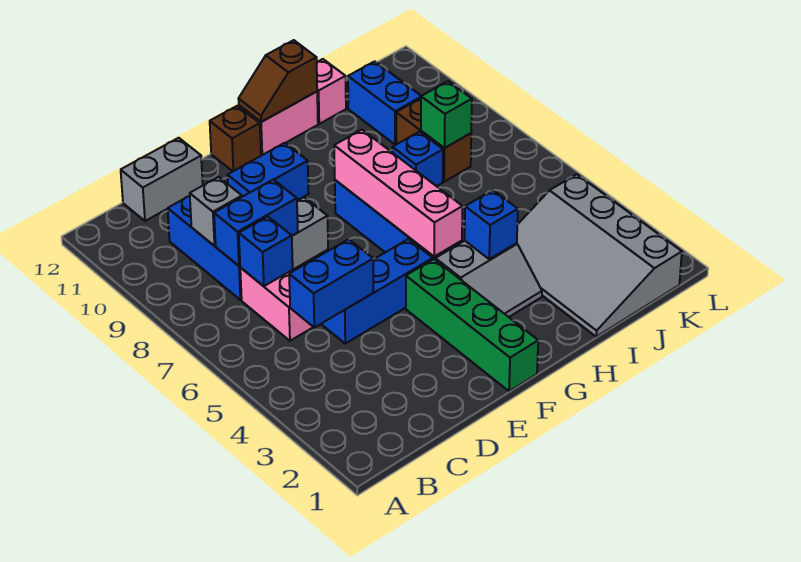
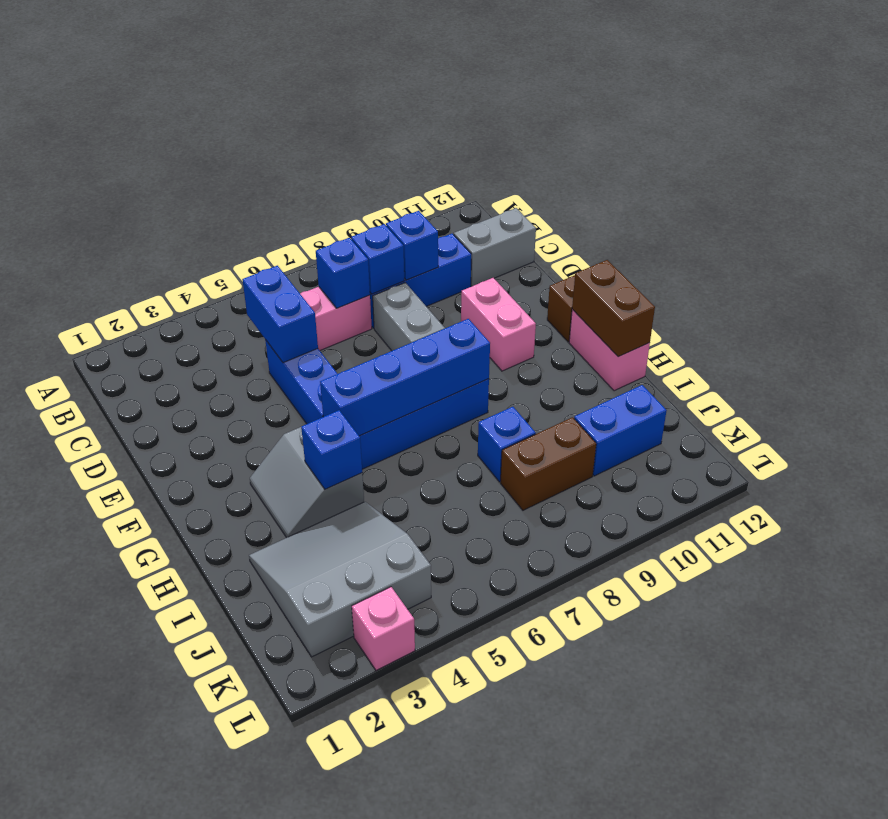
blue 1x2 brick [214,180,298,266] -> blue 1x1 brick [351,224,404,294]
grey 1x1 brick [190,177,242,246] -> blue 1x1 brick [386,211,438,280]
grey 1x2 brick [121,138,203,221] -> grey 1x2 brick turned to [454,208,536,286]
blue 1x2 brick [228,143,309,200] -> pink 1x2 brick [461,278,536,371]
green 1x4 brick [406,259,538,391] -> none
pink 1x4 brick [334,130,462,257] -> blue 1x4 brick [320,319,490,436]
brown 1x2 slope [239,40,317,122] -> brown 1x2 brick [572,260,655,357]
grey 3x4 slope [517,174,682,337] -> grey 3x3 slope [249,502,431,657]
pink 1x1 brick [317,59,346,124] -> pink 1x1 brick moved to [352,587,415,670]
green 1x1 brick [421,81,472,148] -> none

